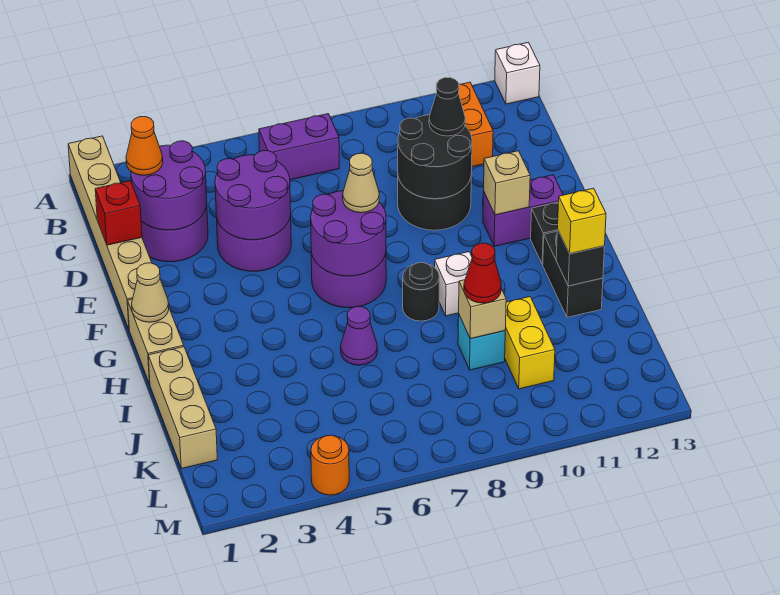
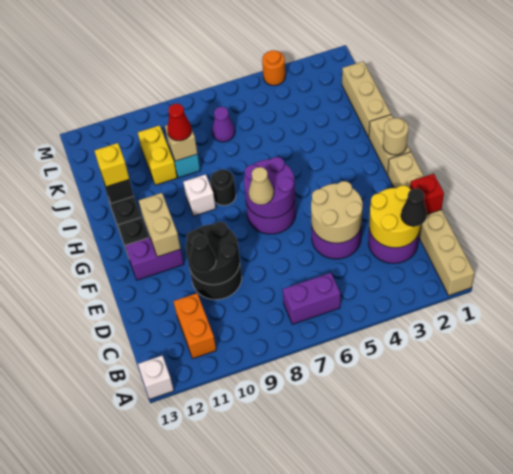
purple 2x2 round brick [131,141,207,230] -> yellow 2x2 round brick [369,185,420,248]
orange 1x1 cone [126,117,163,175] -> black 1x1 cone [401,188,427,226]
purple 2x2 round brick [215,151,291,240] -> tan 2x2 round brick [311,181,363,243]
tan 1x1 brick [484,151,530,215] -> tan 1x2 brick [139,193,181,257]
tan 1x1 cone [132,263,169,322] -> tan 1x1 round brick [383,118,408,155]
purple 1x1 cone [341,307,377,365] -> purple 1x1 cone moved to [212,107,235,142]

